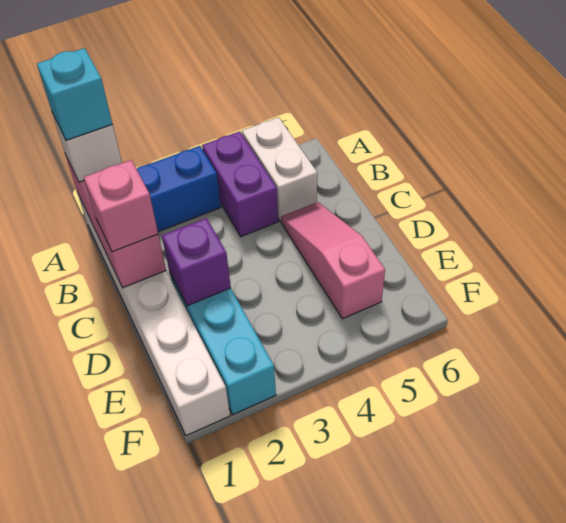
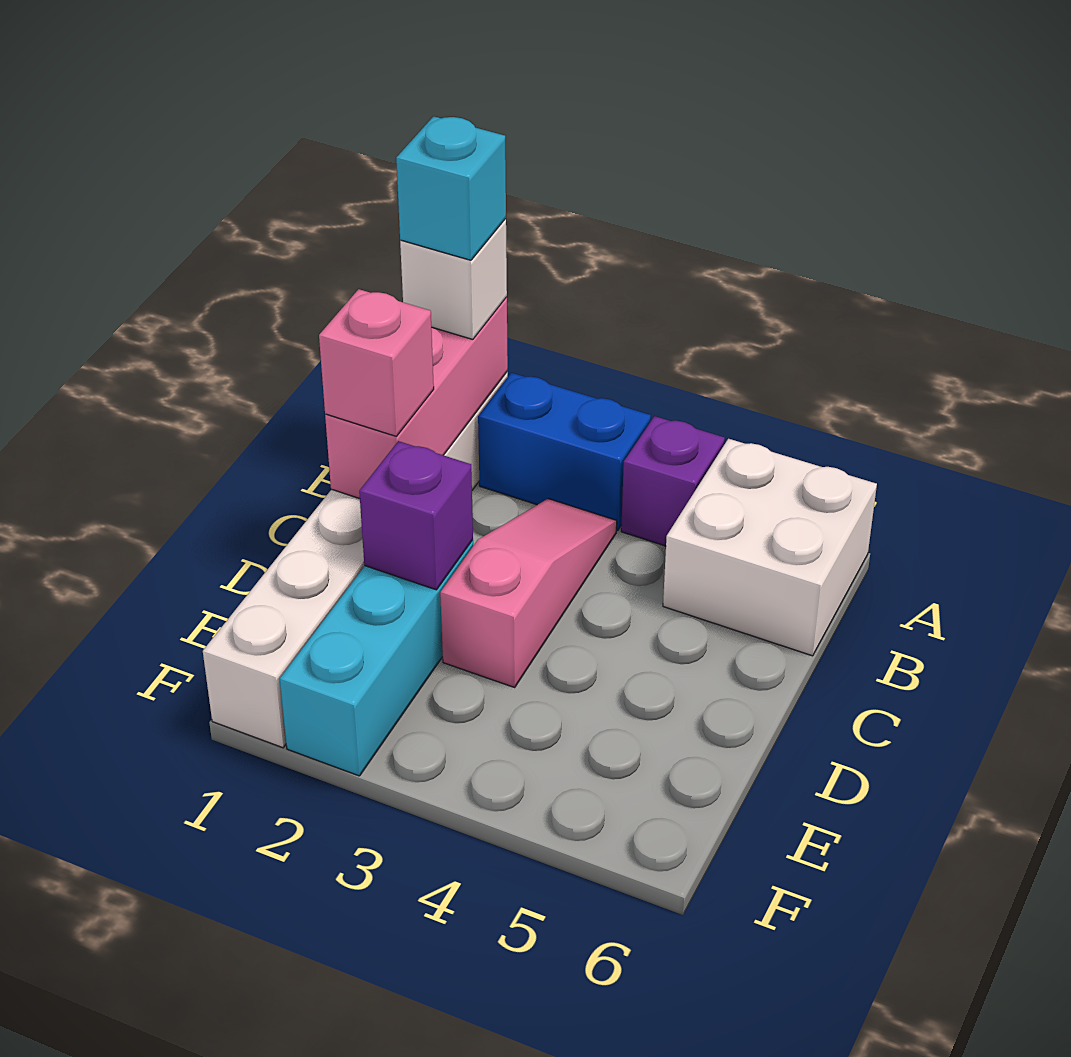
purple 1x2 brick [202,131,278,237] -> purple 1x1 brick [621,416,725,546]
white 1x2 brick [242,117,317,221] -> white 2x2 brick [663,439,877,656]
pink 1x3 slope [281,202,385,319] -> pink 1x3 slope moved to [440,499,617,687]

